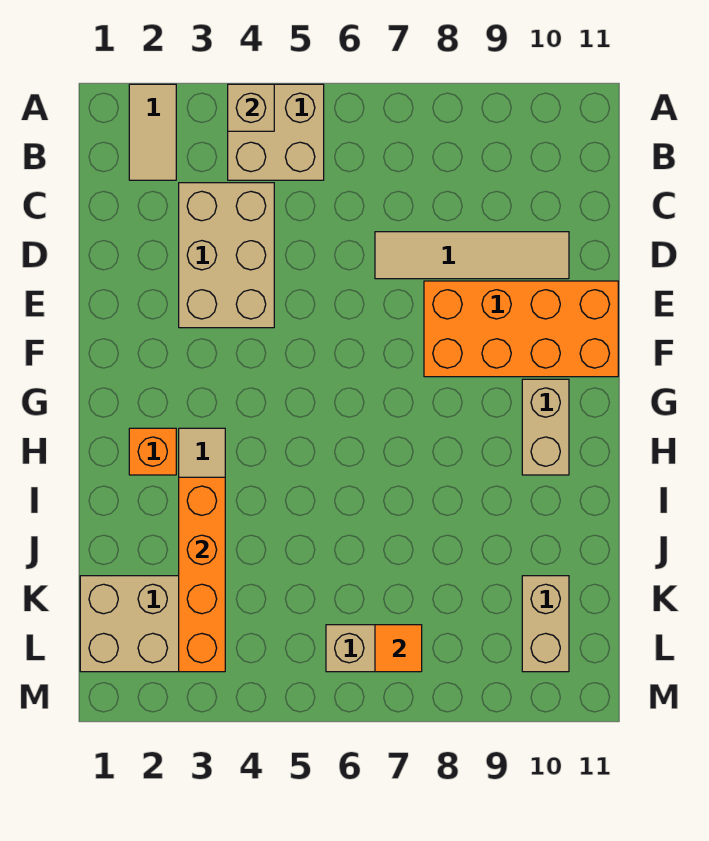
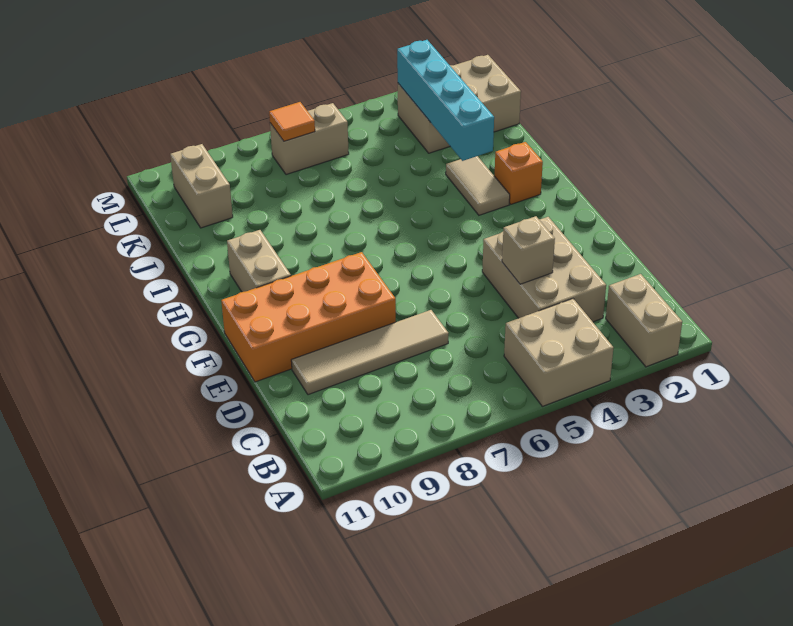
tan 1x2 tile [129,84,176,180] -> tan 1x2 brick [606,274,682,367]
tan 1x1 brick [228,84,274,131] -> tan 1x1 brick moved to [502,216,555,284]
orange 1x4 brick [179,477,225,672] -> cyan 1x4 brick [397,40,494,161]

